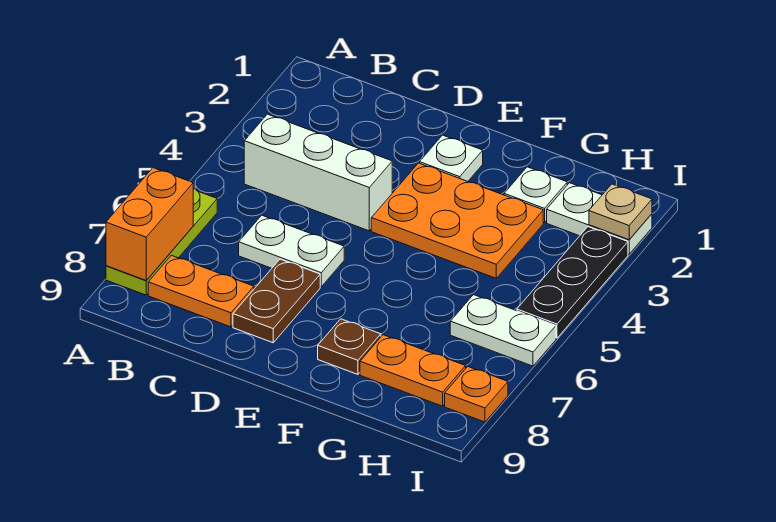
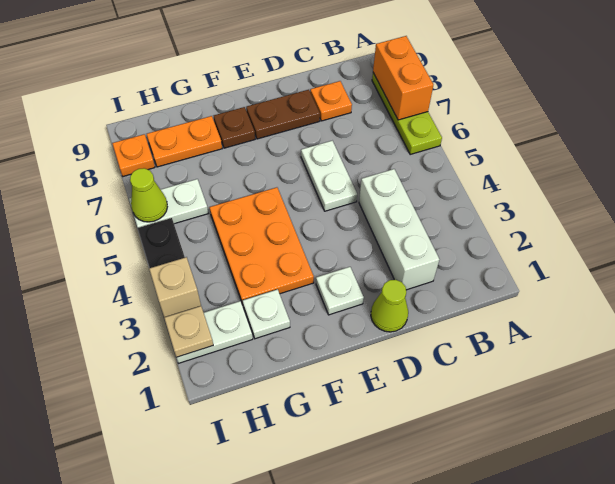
white 1x3 brick [244,114,392,231] -> white 1x3 brick turned to [359,169,439,290]
orange 1x2 plate [148,255,254,327] -> orange 1x1 plate [310,81,352,121]
white 1x2 plate [239,215,344,287] -> white 1x2 plate turned to [301,141,357,211]
none -> lime 1x1 cone [371,280,408,332]
brown 1x2 plate [233,259,320,343] -> brown 1x2 plate turned to [246,90,320,139]
orange 2x3 plate [371,163,543,278] -> orange 2x3 plate turned to [209,187,314,304]
none -> tan 1x1 brick [149,257,201,317]
none -> lime 1x1 cone [130,168,167,222]

